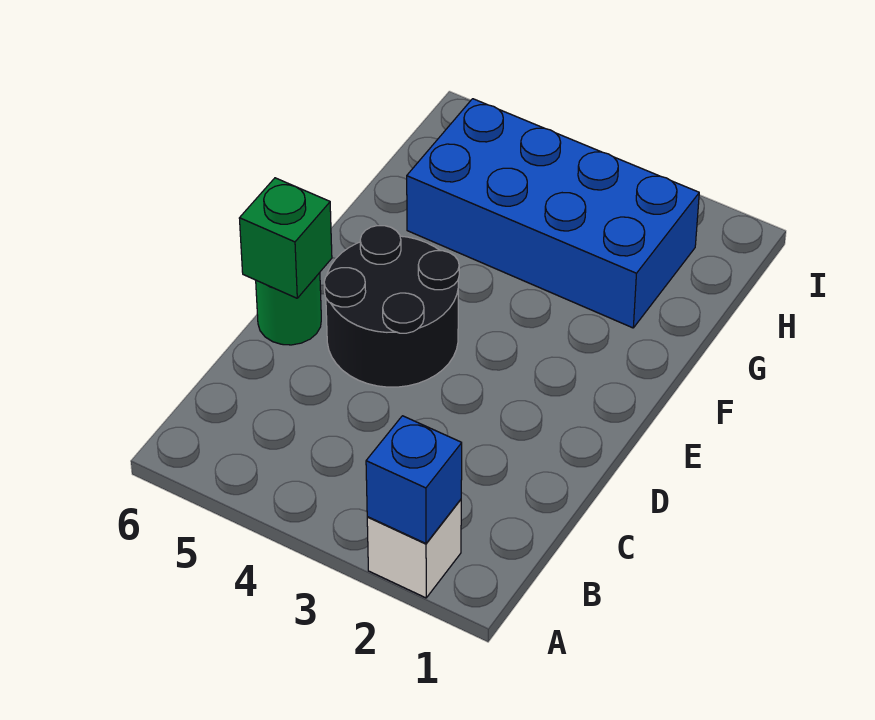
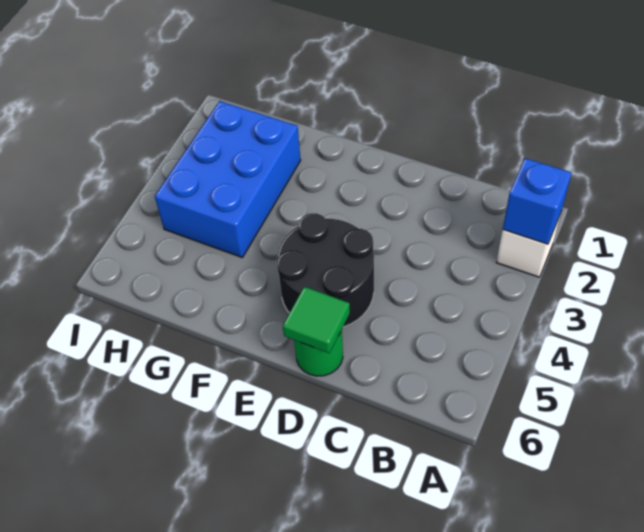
green 1x1 brick [239,178,332,298] -> green 1x1 tile [283,287,350,353]
blue 2x4 brick [407,99,699,328] -> blue 2x3 brick [155,101,301,257]

